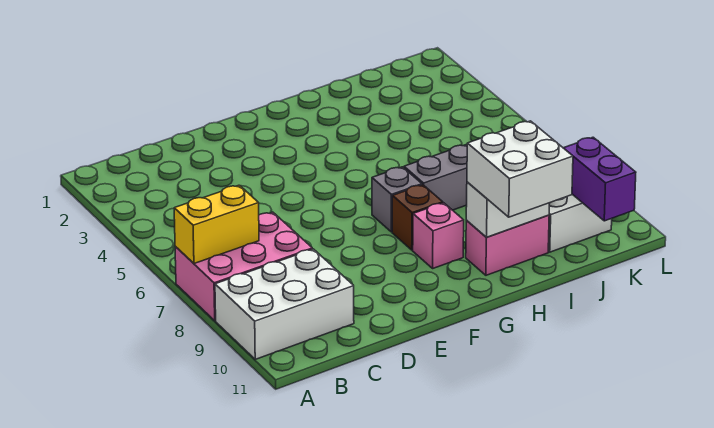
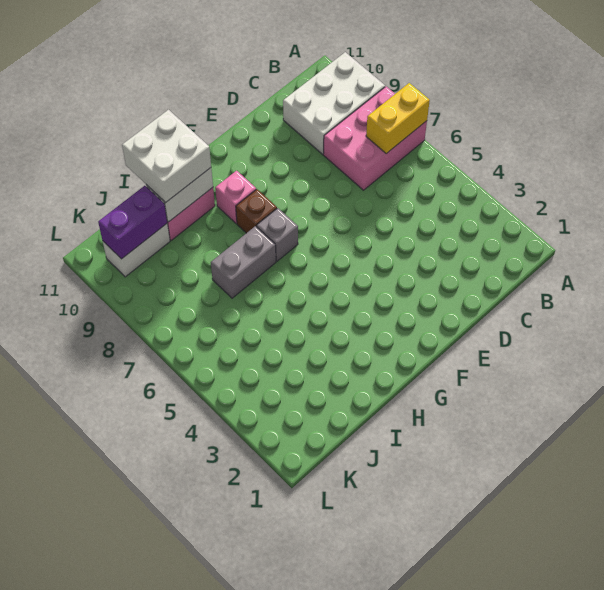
purple 1x2 brick [564,137,636,221] -> purple 1x2 brick turned to [98,186,167,259]

